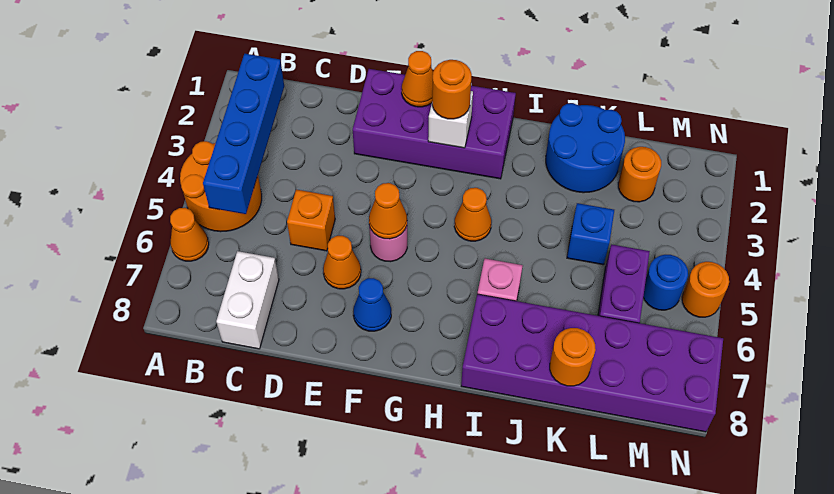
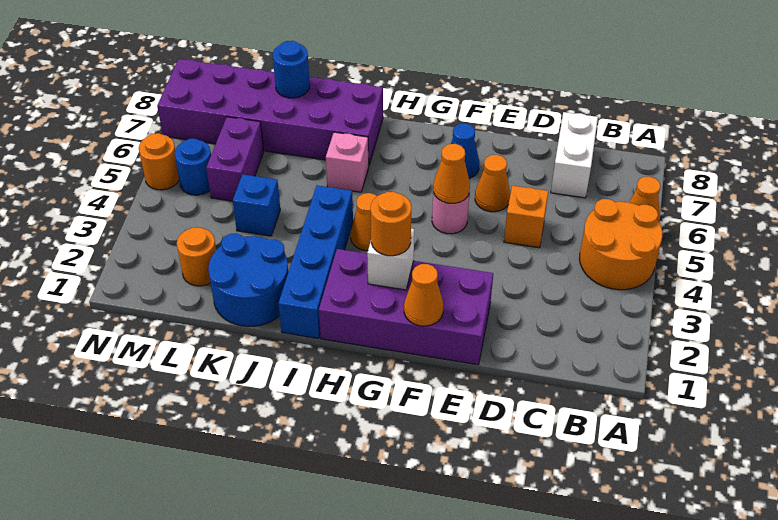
blue 1x4 brick [203,54,284,214] -> blue 1x4 brick moved to [278,186,353,339]
orange 1x1 round brick [550,328,596,386] -> blue 1x1 round brick [273,41,310,98]

